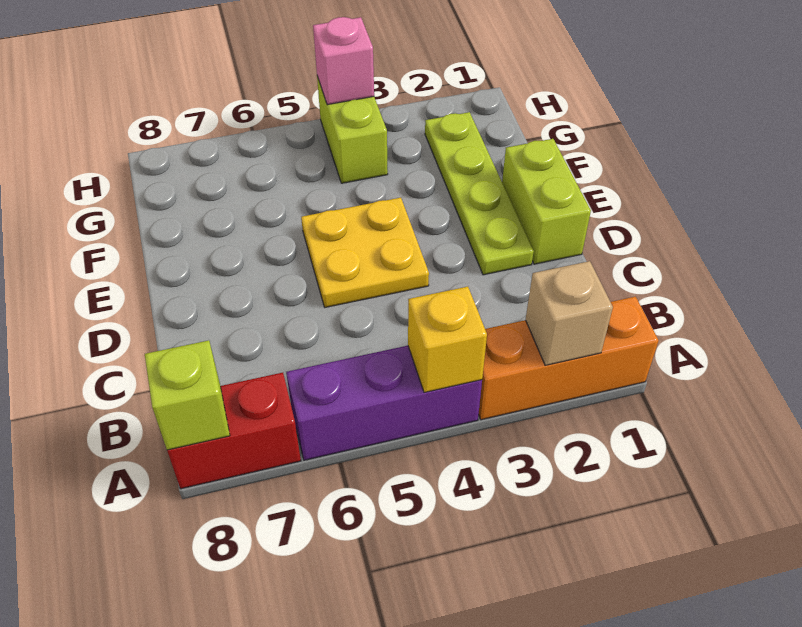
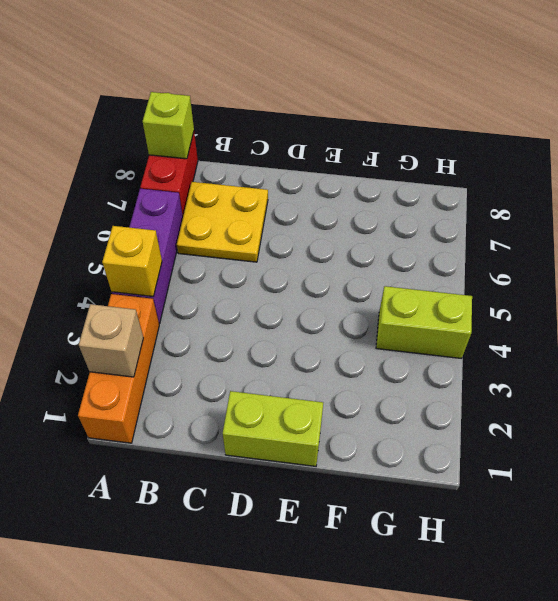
lime 1x4 plate [425,112,534,275] -> none
yellow 2x2 plate [301,198,429,307] -> yellow 2x2 plate moved to [177,182,268,262]
pink 1x1 brick [313,17,374,105] -> none

